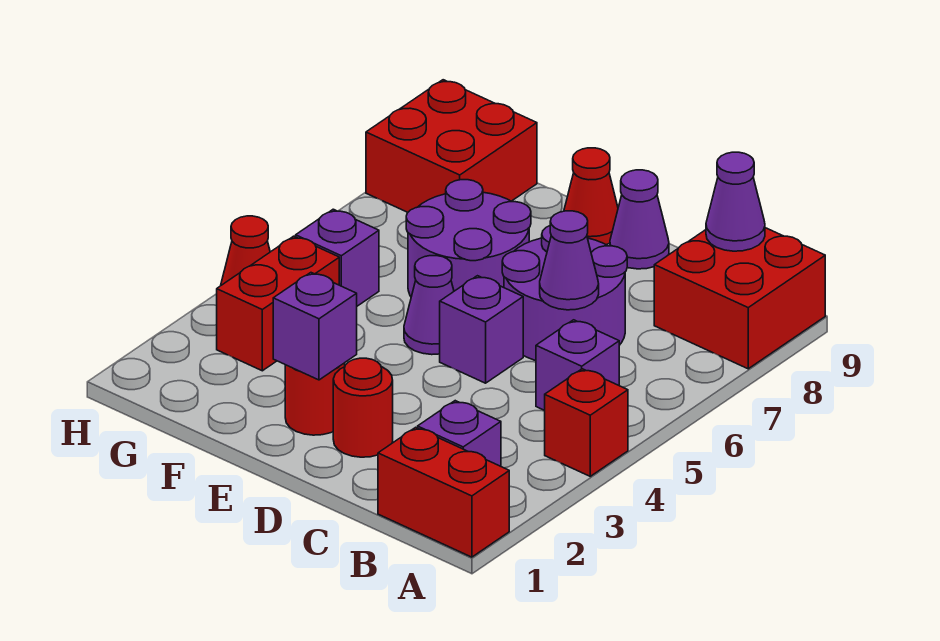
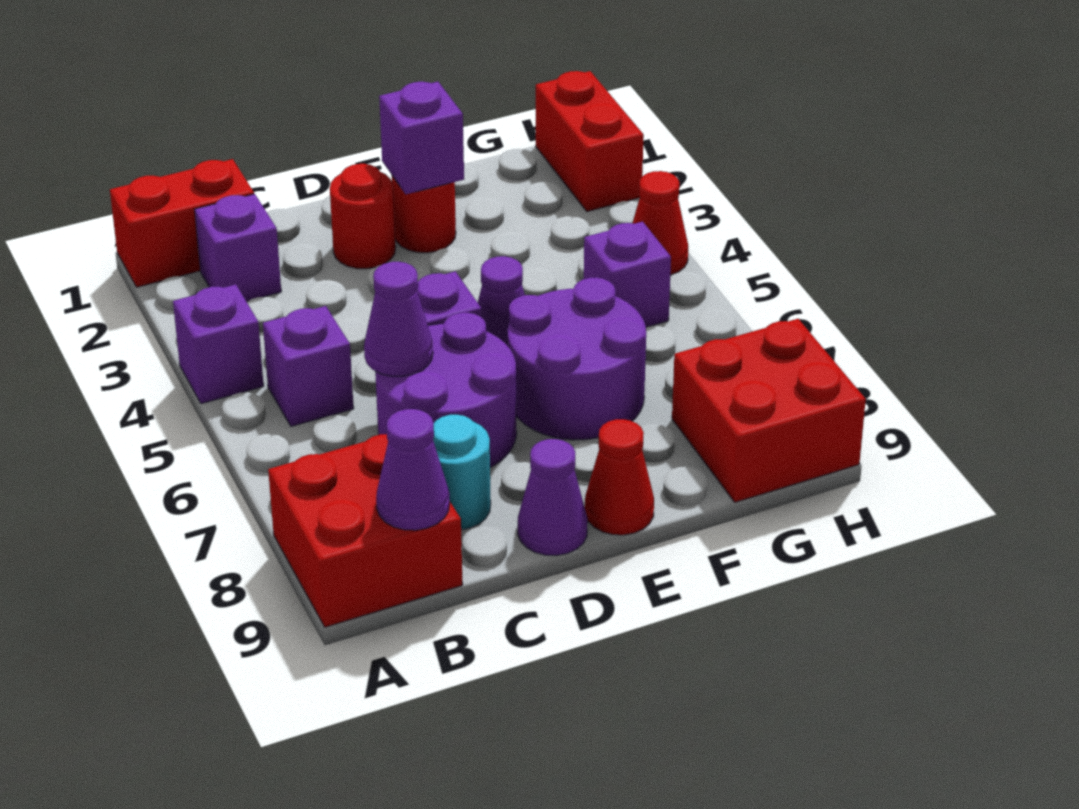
red 1x1 brick [545,369,628,476] -> purple 1x1 brick [173,284,264,404]
none -> cyan 1x1 round brick [433,415,491,530]
red 1x2 brick [217,236,339,371] -> red 1x2 brick moved to [536,71,644,212]

